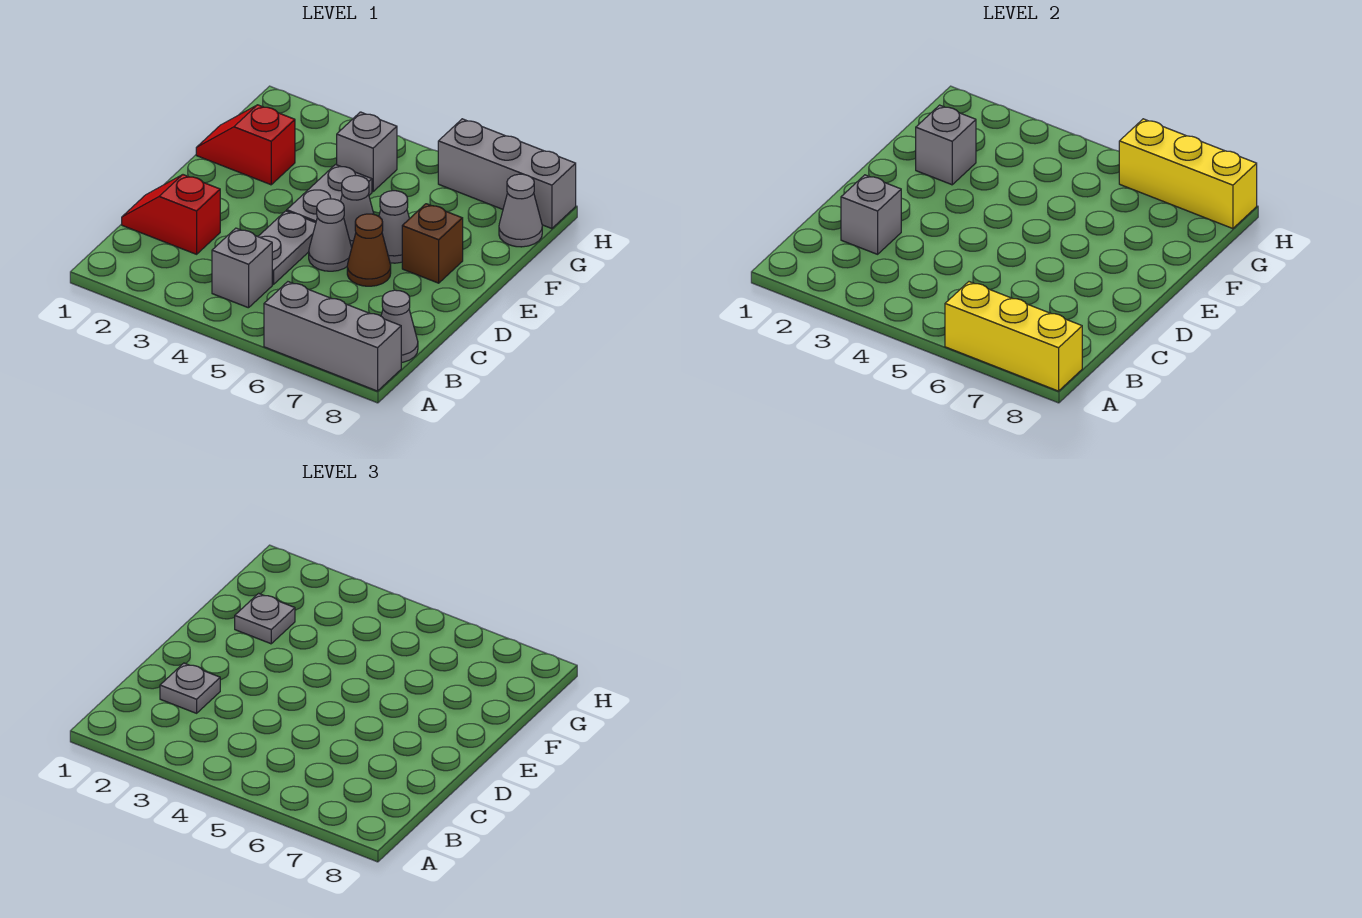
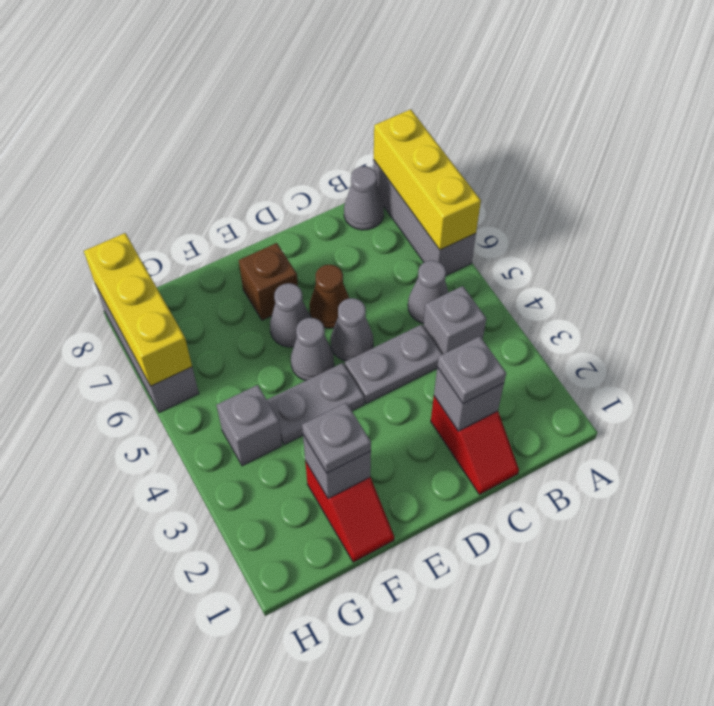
grey 1x1 cone [499,174,542,247] -> grey 1x1 cone moved to [408,260,448,323]

